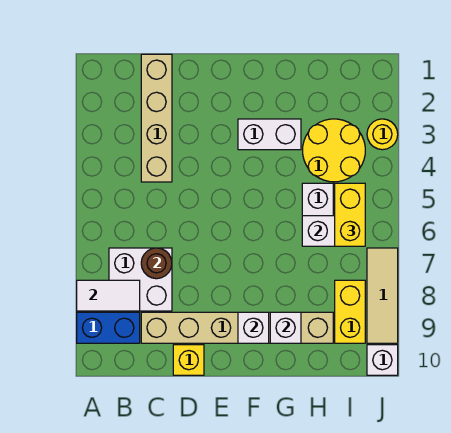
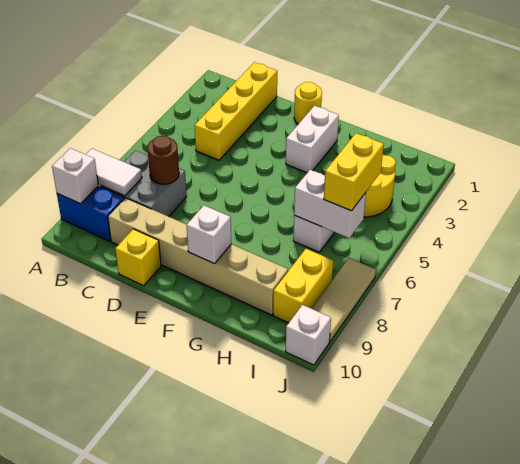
white 2x2 brick [109,248,172,311] -> grey 2x2 brick [100,150,187,217]
tan 1x4 brick [141,54,172,182] -> yellow 1x4 brick [194,62,277,160]
white 1x2 brick [238,119,301,150] -> white 1x2 brick turned to [286,106,339,173]
white 1x1 brick [270,312,301,343] -> white 1x1 brick moved to [52,148,98,204]
yellow 1x1 round brick [367,119,398,150] -> yellow 1x1 round brick moved to [294,82,322,124]

